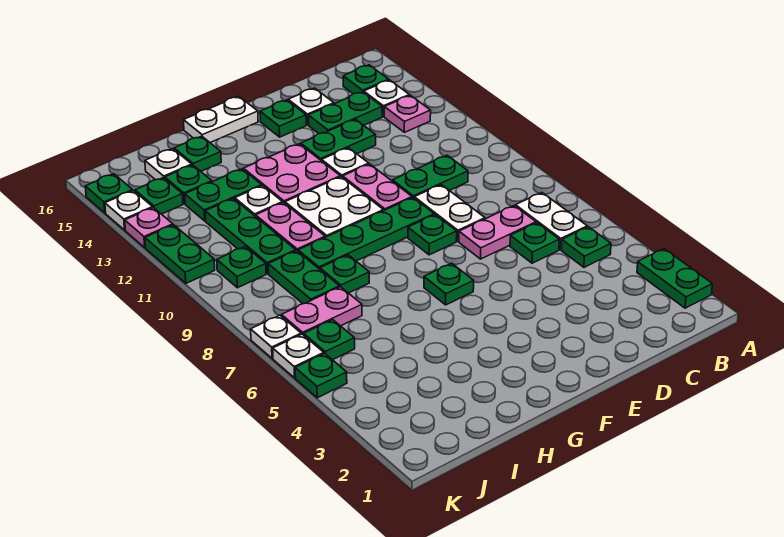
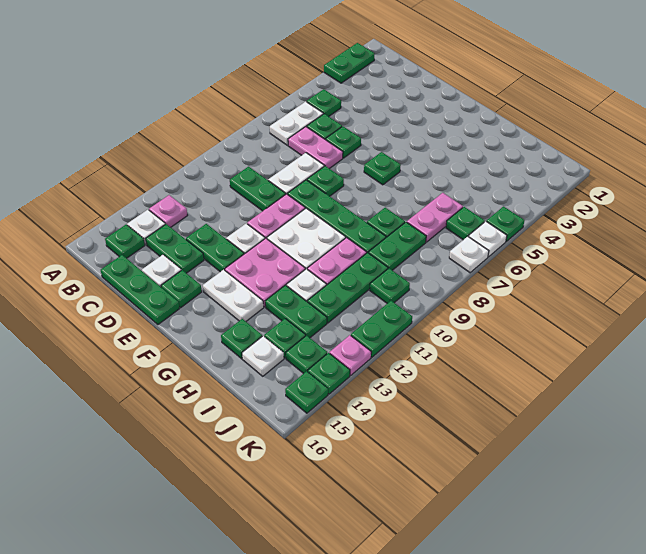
none -> green 1x3 plate [101,255,179,325]
none -> green 1x1 plate [326,126,361,158]
white 1x2 plate [184,96,258,142] -> white 1x2 plate moved to [203,270,264,321]
pink 1x2 plate [282,287,362,335] -> pink 1x2 plate turned to [407,193,463,242]
white 1x1 plate [105,191,153,230] -> green 1x1 plate [308,353,350,394]

